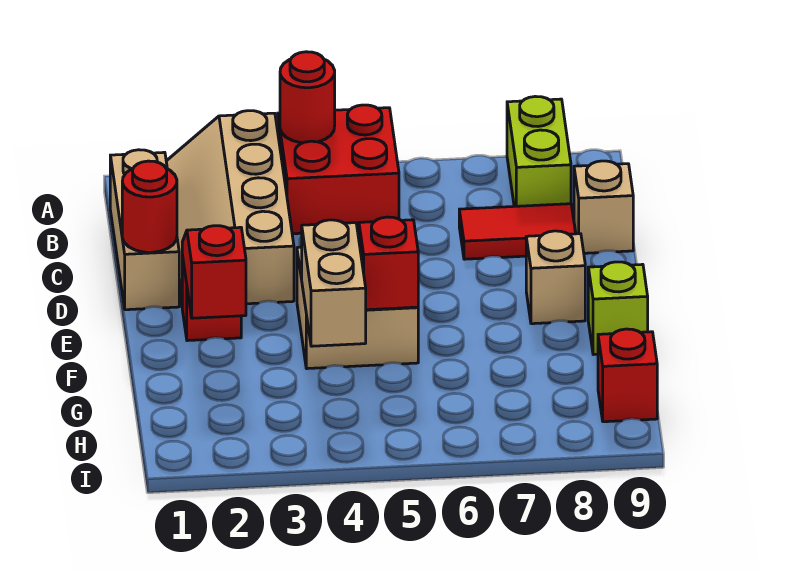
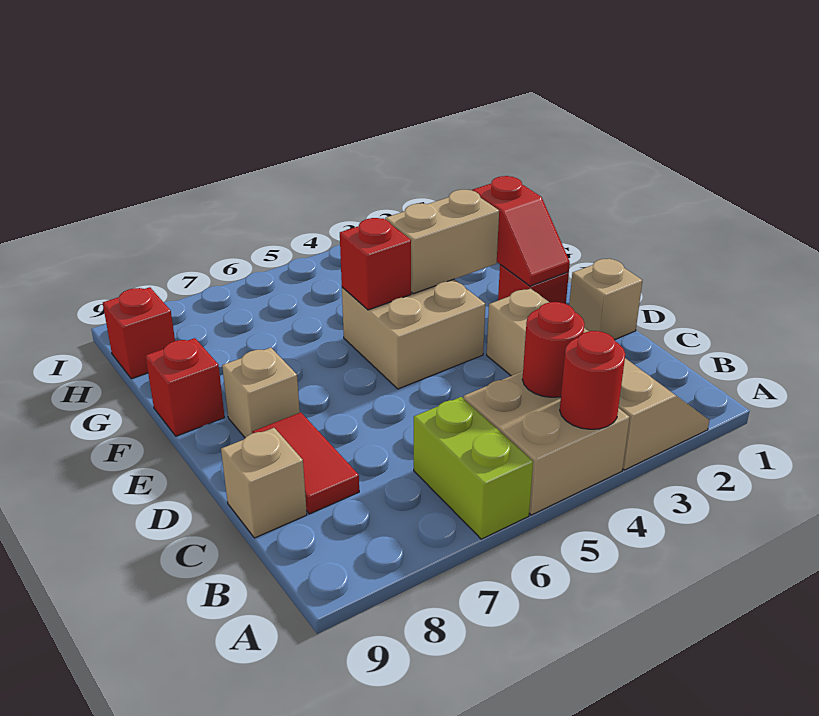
red 2x2 brick [278,105,399,234] -> tan 2x2 brick [463,371,630,515]
lime 1x2 brick [507,96,571,206] -> lime 1x2 brick moved to [414,397,533,539]
tan 1x3 brick [110,150,179,310] -> tan 1x1 brick [569,259,643,340]
red 1x2 tile [459,204,576,259] -> red 1x2 tile turned to [252,412,359,514]
red 1x1 round brick [122,161,177,252] -> red 1x1 round brick moved to [522,302,585,397]
tan 1x2 brick [302,220,366,346] -> tan 1x2 brick turned to [385,190,499,294]
lime 1x1 brick [588,262,648,355] -> red 1x1 brick [145,338,225,436]

